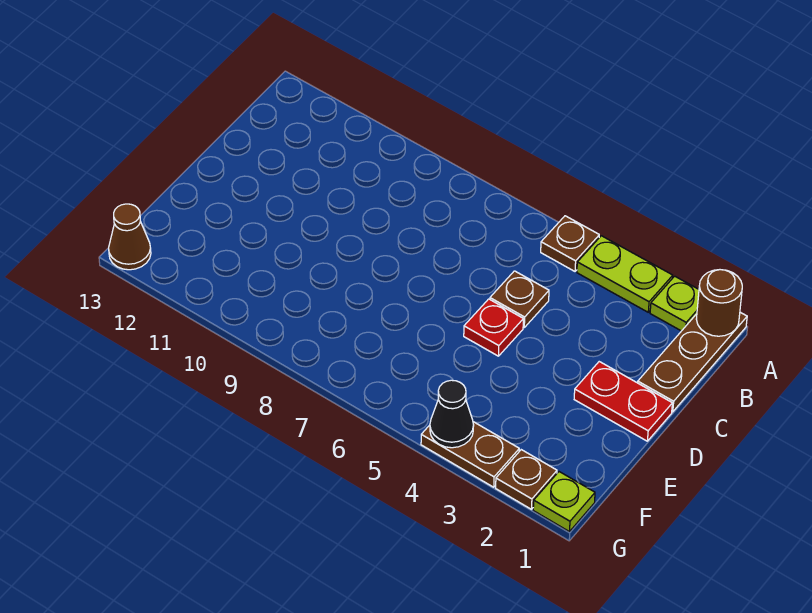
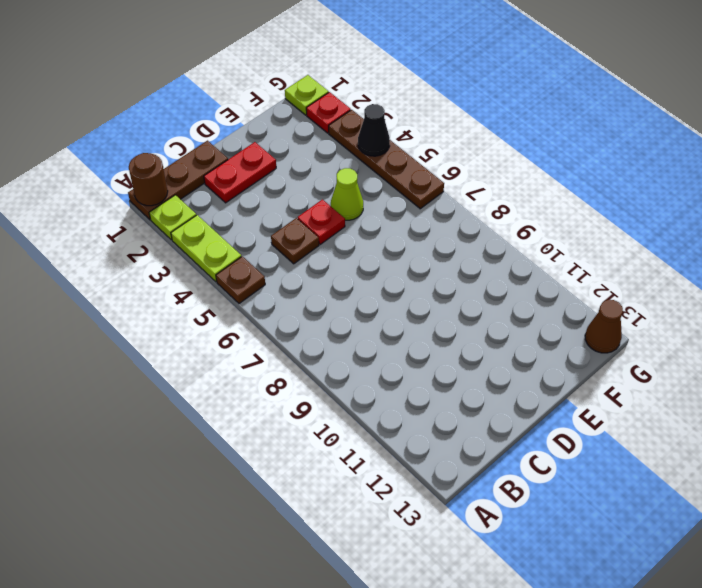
red 1x2 plate [574,362,672,441] -> red 1x2 plate turned to [204,142,276,203]
none -> lime 1x1 cone [331,168,363,220]
brown 1x1 plate [496,450,557,509] -> red 1x1 plate [306,92,351,133]
brown 1x2 plate [421,422,519,487] -> brown 1x4 plate [329,110,444,209]

